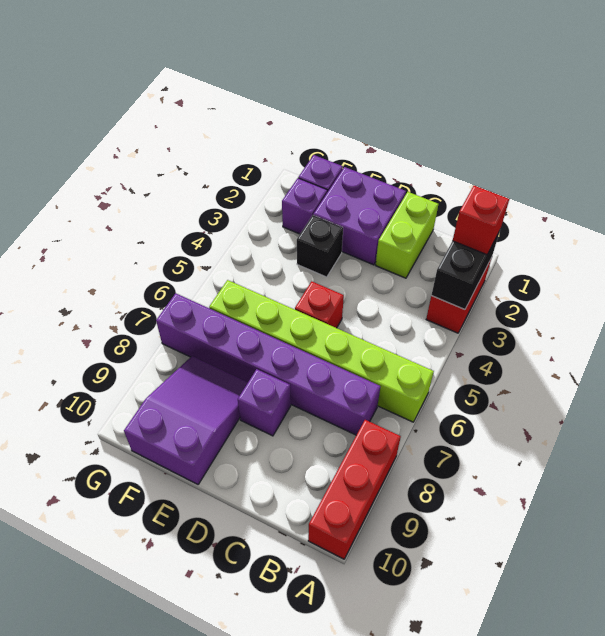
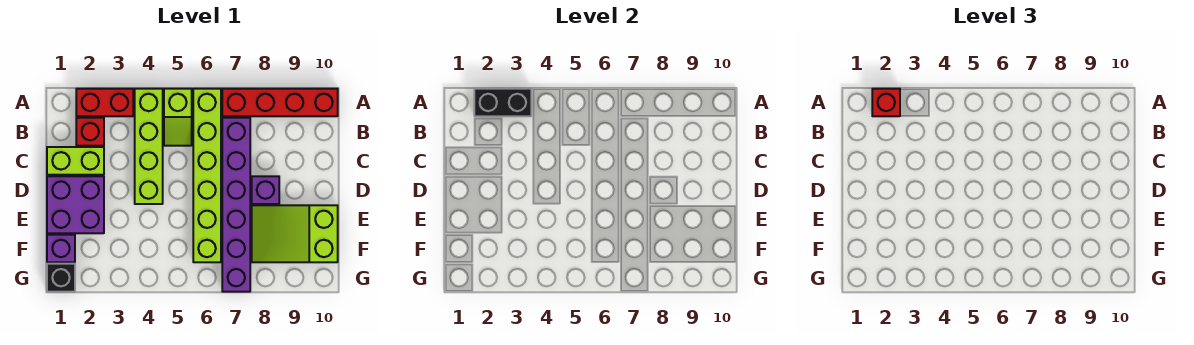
none -> lime 1x4 brick [135,89,163,204]
none -> lime 1x2 slope [164,89,192,146]
red 1x3 brick [308,420,401,559] -> red 1x4 brick [222,89,338,116]
red 1x1 brick [295,282,344,328] -> red 1x1 brick moved to [76,118,104,146]
black 1x1 brick [297,215,343,277] -> black 1x1 brick moved to [47,264,75,292]
purple 2x3 slope [124,356,248,484] -> lime 2x3 slope [252,205,338,262]
purple 1x1 brick [282,178,327,234] -> none

